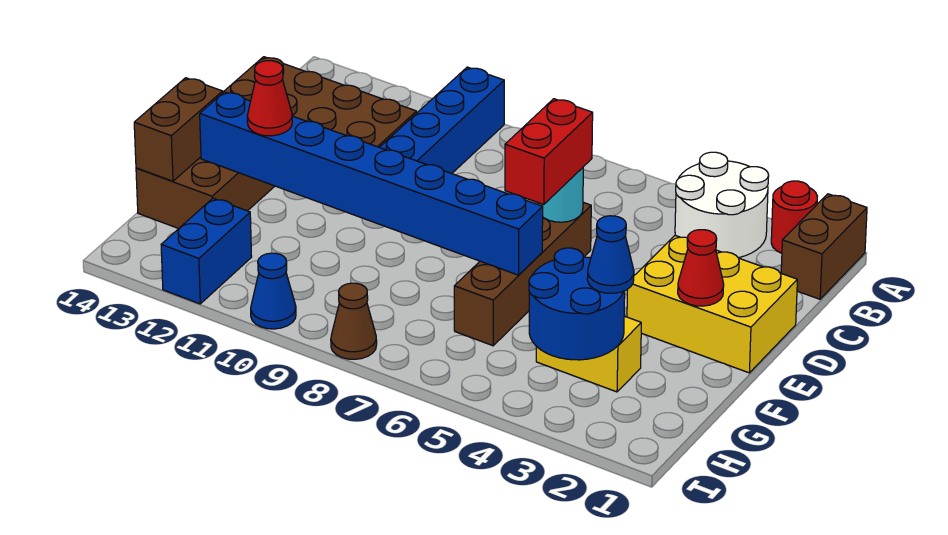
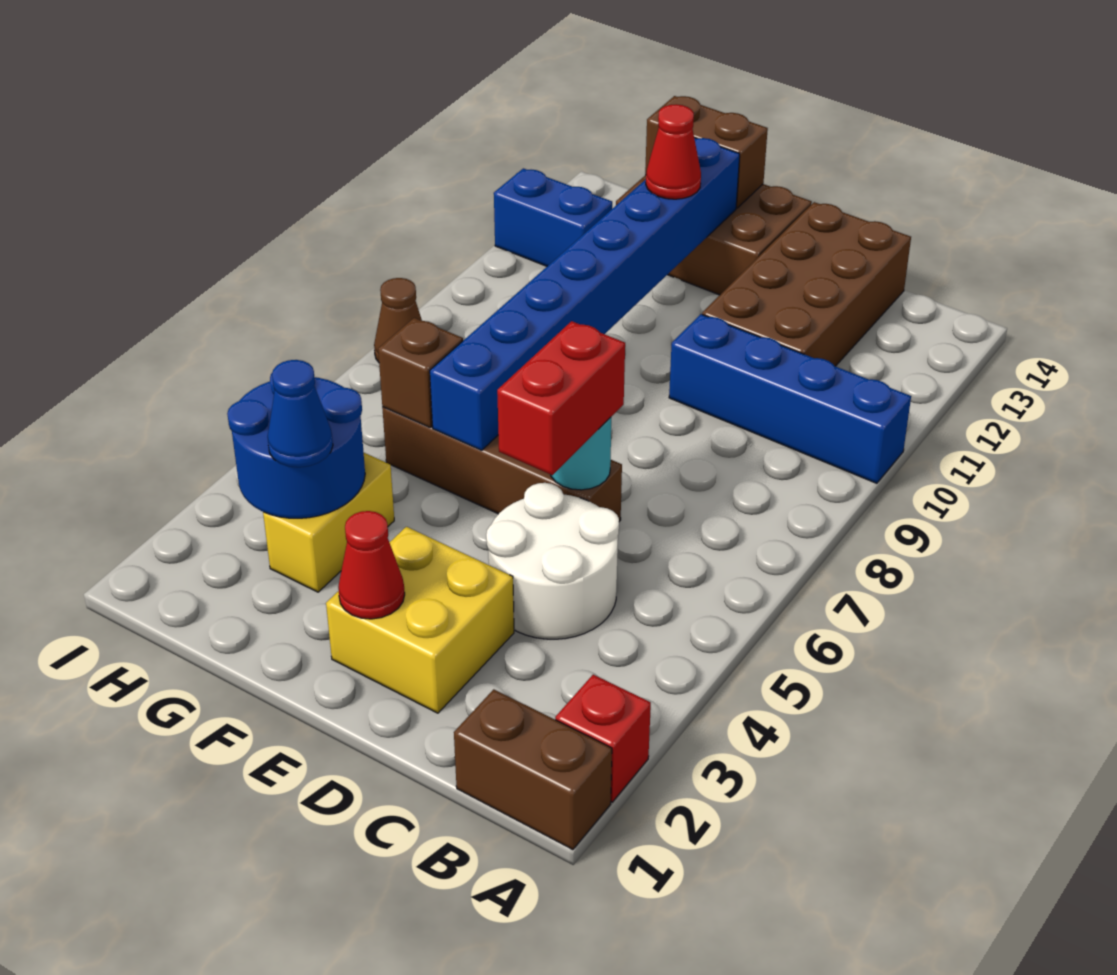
red 1x1 round brick [771,181,817,253] -> red 1x1 brick [555,675,651,802]
white 2x2 round brick [675,152,769,258] -> white 2x2 round brick moved to [486,483,619,639]
yellow 2x3 brick [627,235,797,373] -> yellow 2x2 brick [326,527,514,713]
red 1x2 brick [505,99,593,205] -> red 1x2 brick turned to [497,321,625,475]
none -> brown 1x1 brick [378,318,463,427]
blue 1x1 cone [251,253,296,329] -> none

